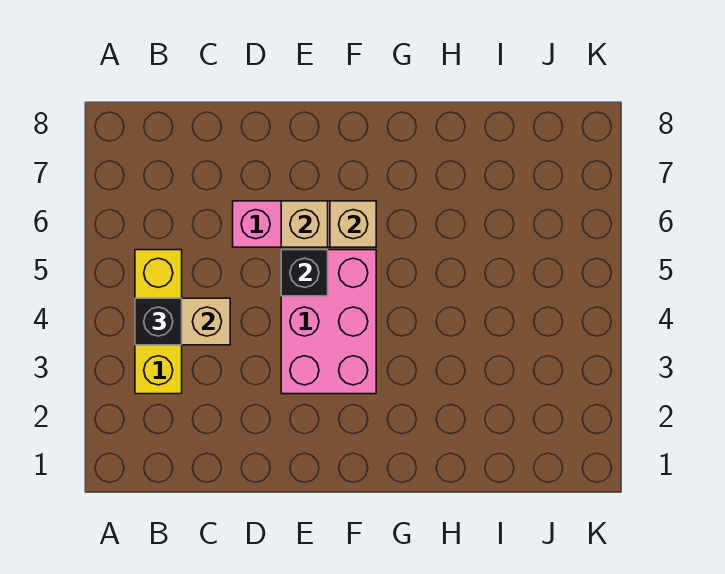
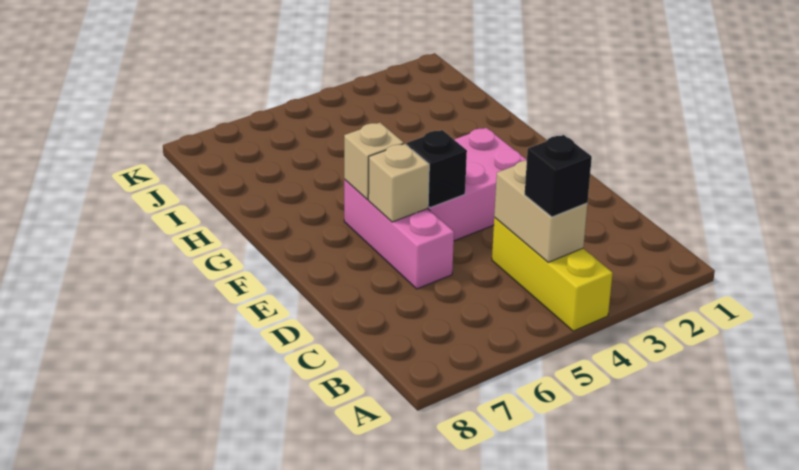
yellow 1x3 brick [135,250,182,394] -> yellow 1x3 brick turned to [492,218,613,331]

